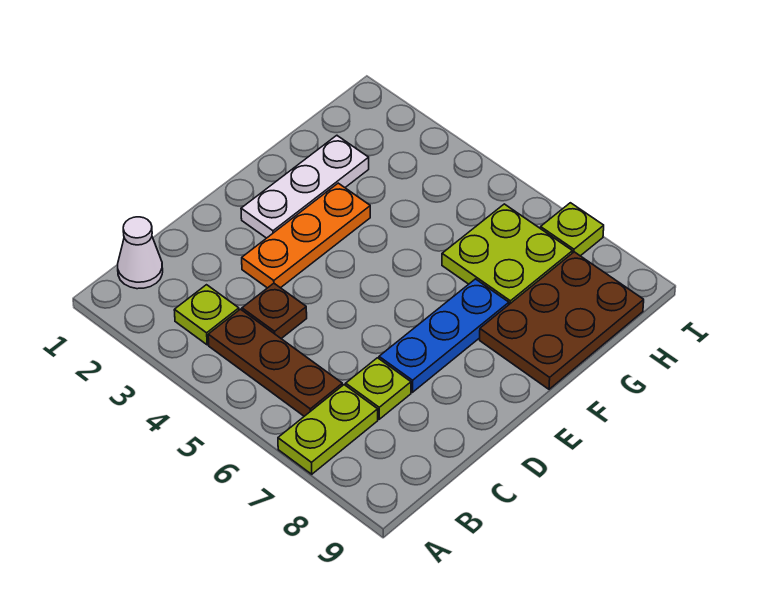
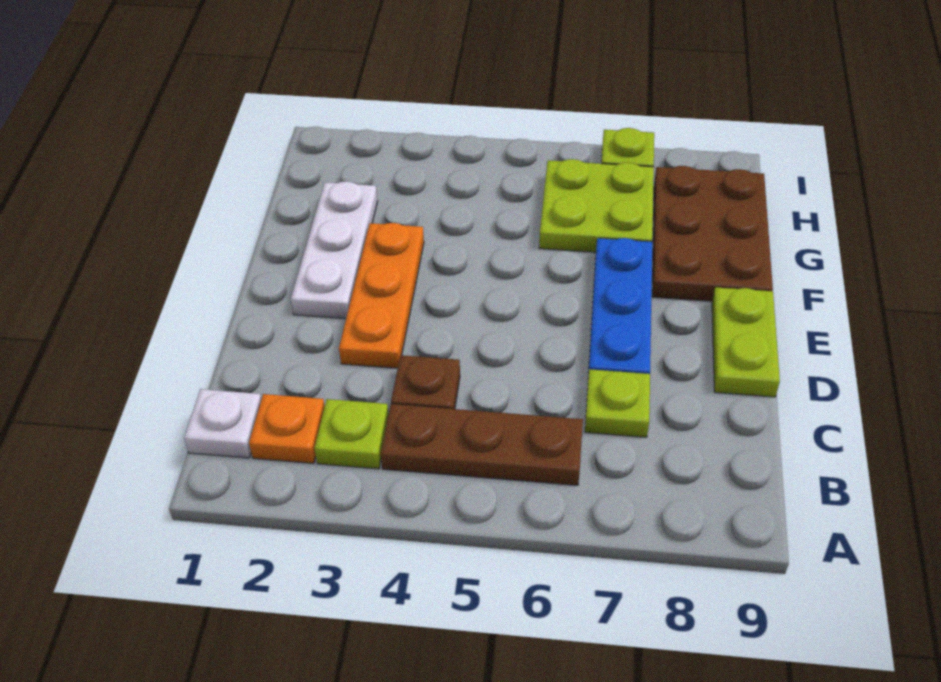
lime 1x2 plate [278,385,378,474] -> lime 1x2 plate moved to [712,287,780,397]
white 1x1 cone [118,217,163,289] -> white 1x1 plate [184,389,261,458]
none -> orange 1x1 plate [249,394,325,463]

